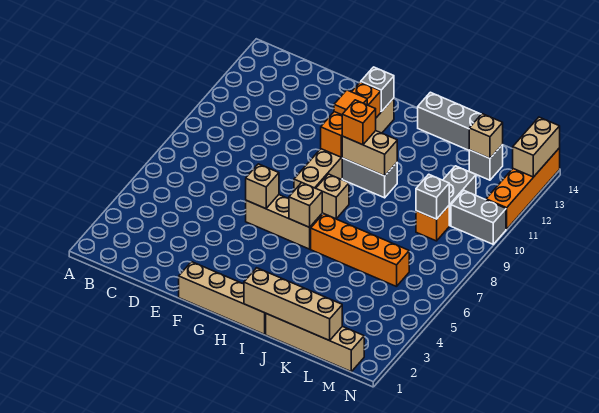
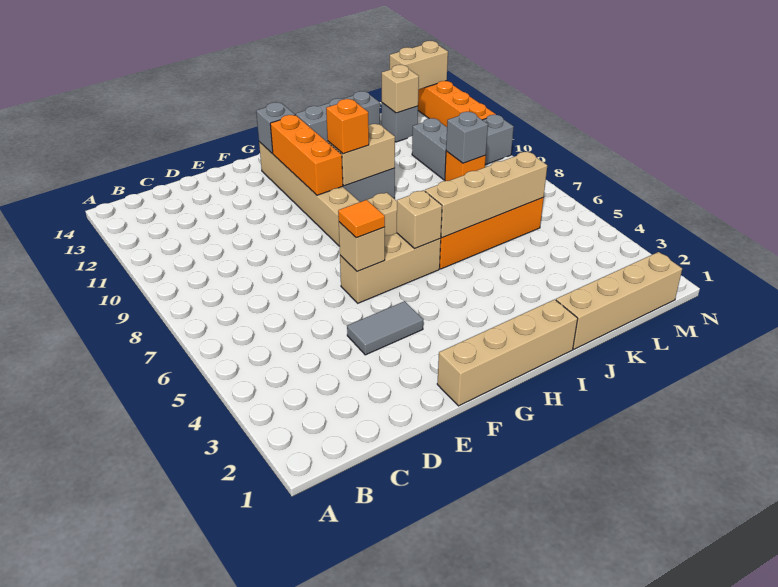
none -> grey 1x2 tile [347,301,423,355]
orange 1x1 tile [334,90,367,115] -> orange 1x1 tile moved to [338,200,385,238]
tan 1x4 brick [244,268,342,341] -> tan 1x4 brick moved to [425,152,547,238]
tan 1x2 brick [513,117,560,177] -> tan 1x2 brick turned to [390,41,448,90]

